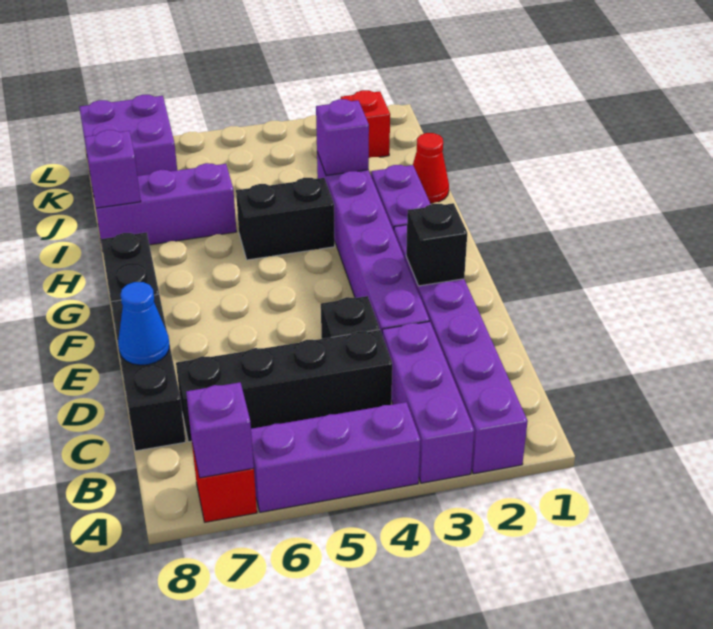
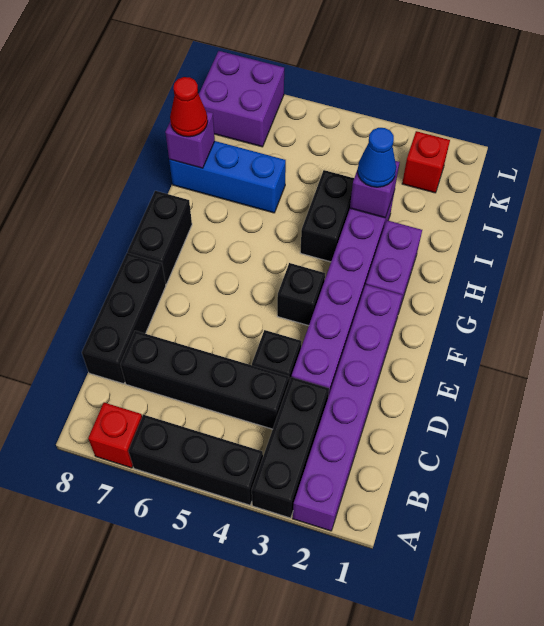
purple 1x3 brick [382,322,474,483] -> black 1x3 brick [252,377,329,518]
purple 1x3 brick [251,402,420,512] -> black 1x3 brick [128,415,263,505]
purple 1x1 brick [186,382,254,478] -> none
blue 1x1 cone [118,282,169,365] -> blue 1x1 cone moved to [358,128,396,187]
black 1x1 brick [406,203,467,286] -> black 1x1 brick moved to [277,263,325,326]
black 1x2 brick [236,178,335,260] -> black 1x2 brick turned to [300,170,354,262]
red 1x1 cone [413,133,449,203] -> red 1x1 cone moved to [170,77,208,137]
purple 1x3 brick [95,163,236,250] -> blue 1x3 brick [169,141,286,213]

